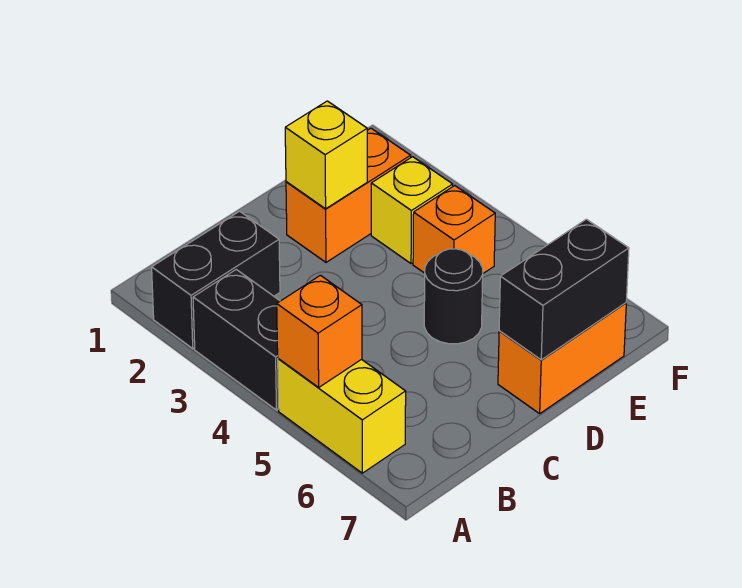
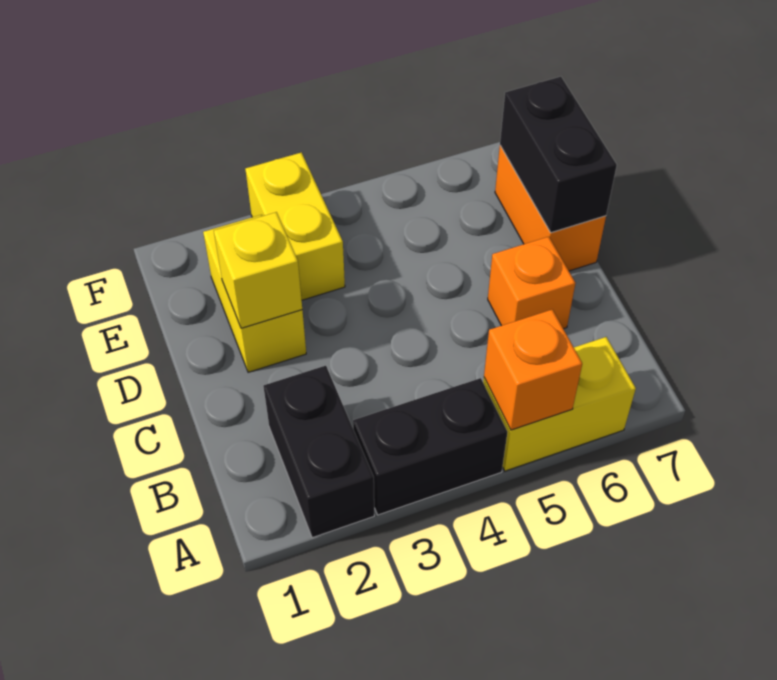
orange 1x2 brick [286,128,411,262] -> yellow 1x2 brick [203,215,306,372]
black 1x1 round brick [424,249,483,344] -> none
yellow 1x1 brick [371,157,453,264] -> yellow 1x2 brick [245,152,345,300]
orange 1x1 brick [413,186,495,273] -> orange 1x1 brick moved to [488,237,575,329]

